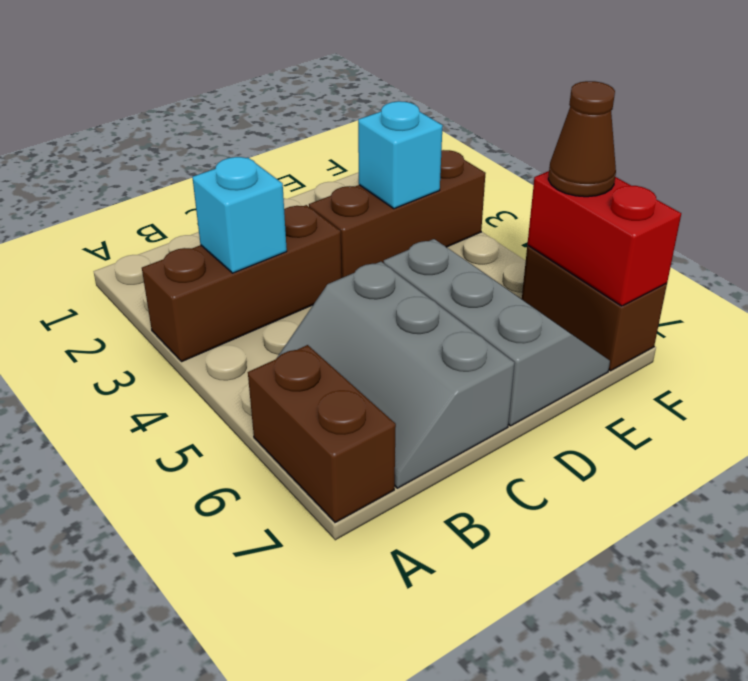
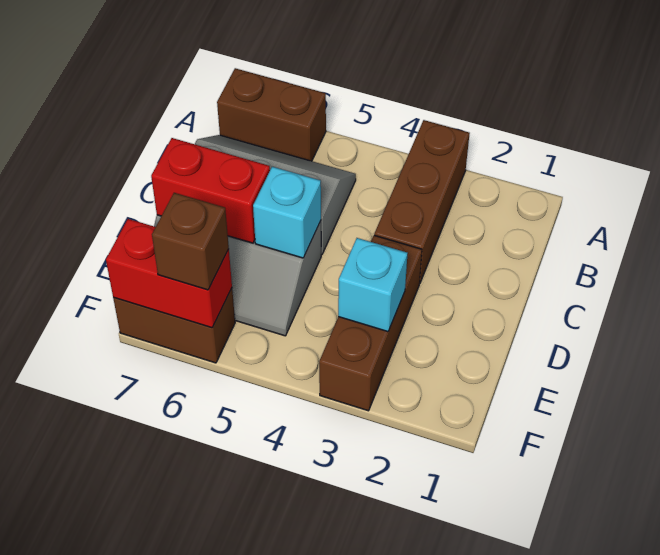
cyan 1x1 brick [192,157,287,273] -> cyan 1x1 brick moved to [253,167,321,258]
none -> red 1x2 brick [151,138,270,243]
brown 1x1 cone [548,81,616,197] -> brown 1x1 brick [152,193,229,290]

